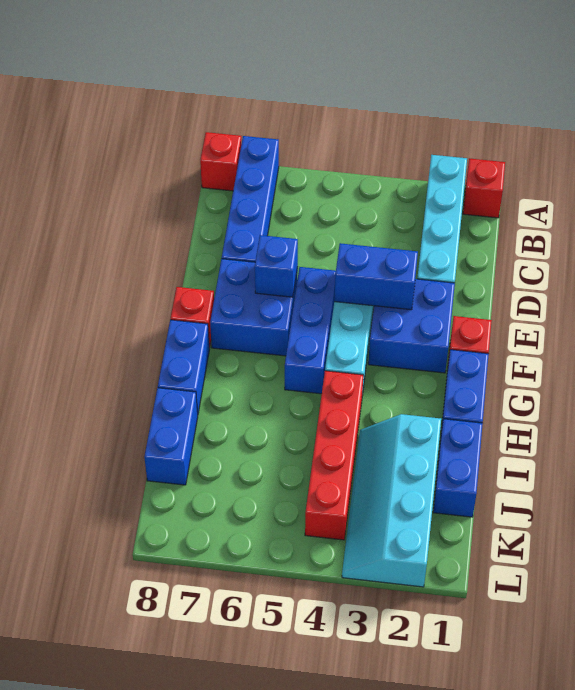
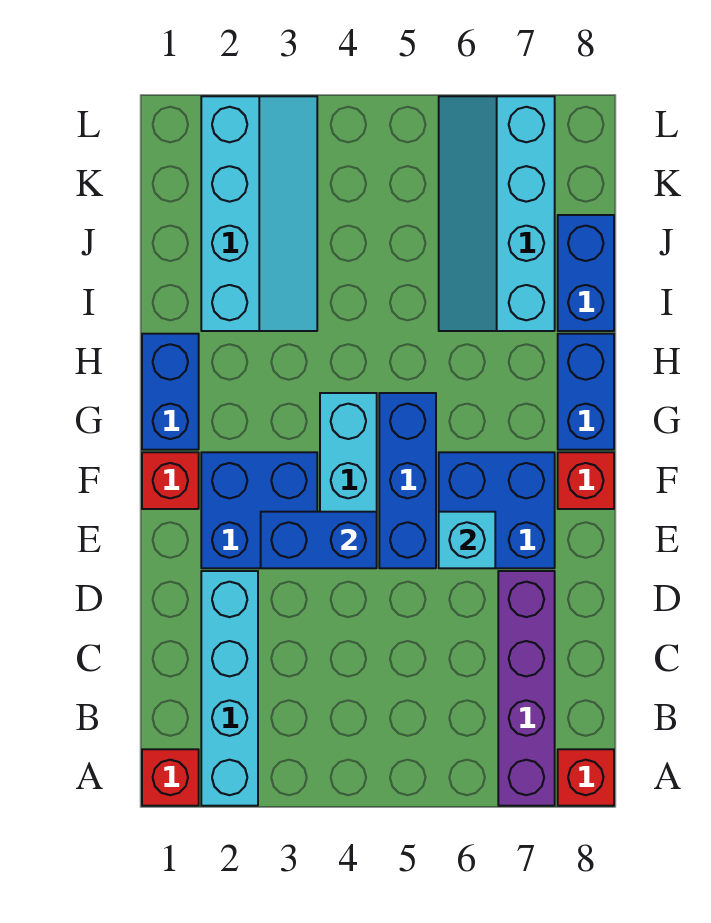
blue 1x4 brick [222,136,279,262] -> purple 1x4 brick [498,571,555,806]
blue 1x1 brick [255,235,298,297] -> cyan 1x1 brick [439,512,495,568]
red 1x4 brick [305,371,363,540] -> none
blue 1x2 brick [433,419,483,517] -> none
none -> cyan 2x4 slope [439,96,555,331]

